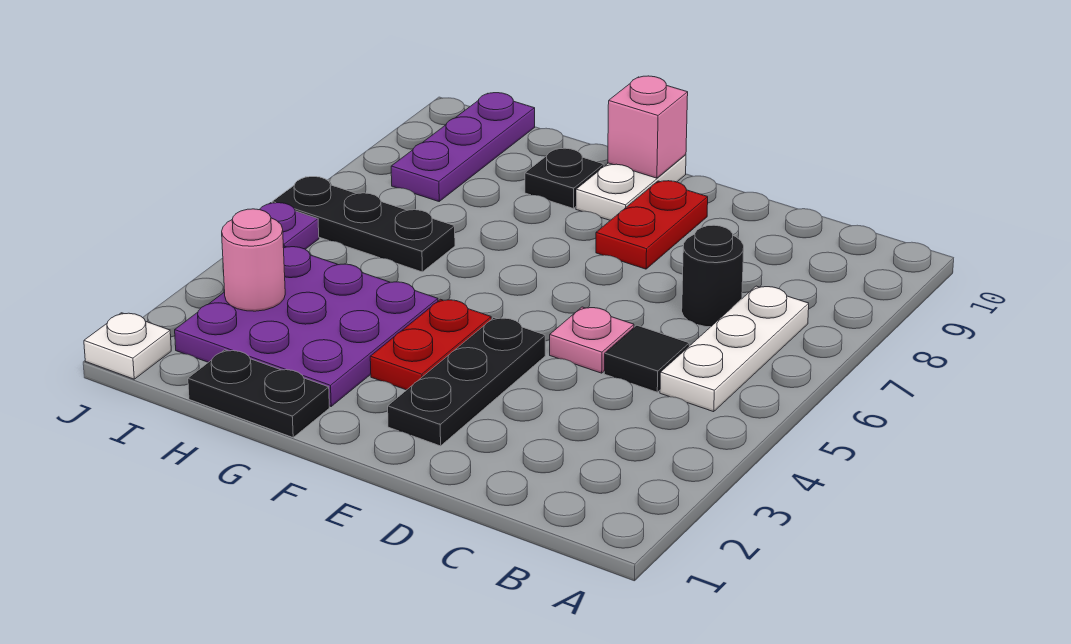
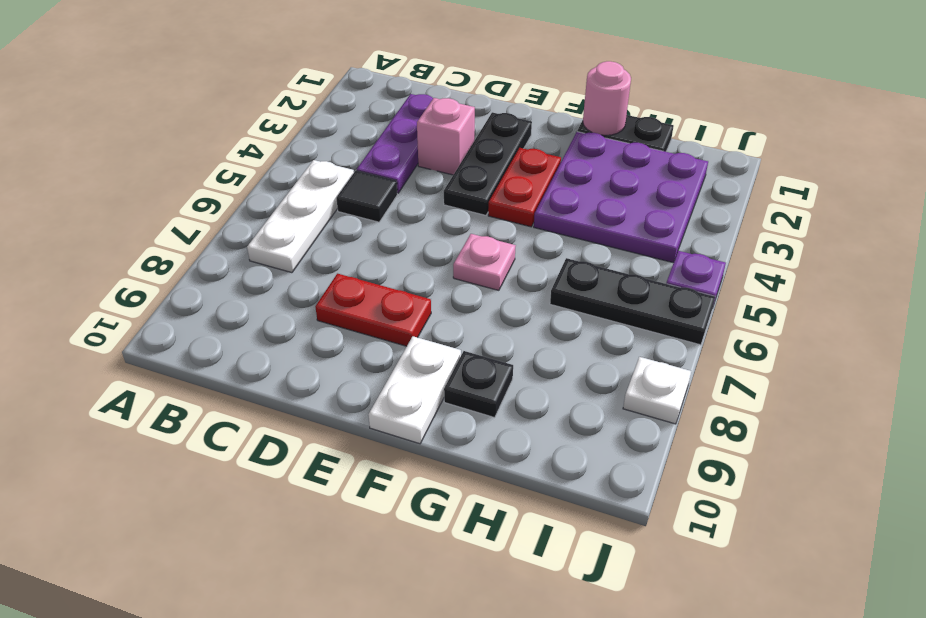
black 1x1 round brick [682,225,744,327] -> none
pink 1x1 plate [550,307,634,373] -> pink 1x1 plate moved to [453,234,516,290]
red 1x2 plate [596,181,708,269] -> red 1x2 plate turned to [315,274,431,346]
pink 1x1 brick [608,76,688,178] -> pink 1x1 brick moved to [417,98,475,175]
pink 1x1 round brick [222,209,285,311] -> pink 1x1 round brick moved to [583,61,631,135]
purple 1x3 plate [391,93,535,201] -> purple 1x3 plate moved to [357,94,433,193]
white 1x1 plate [84,313,171,379] -> white 1x1 plate moved to [623,357,691,424]

